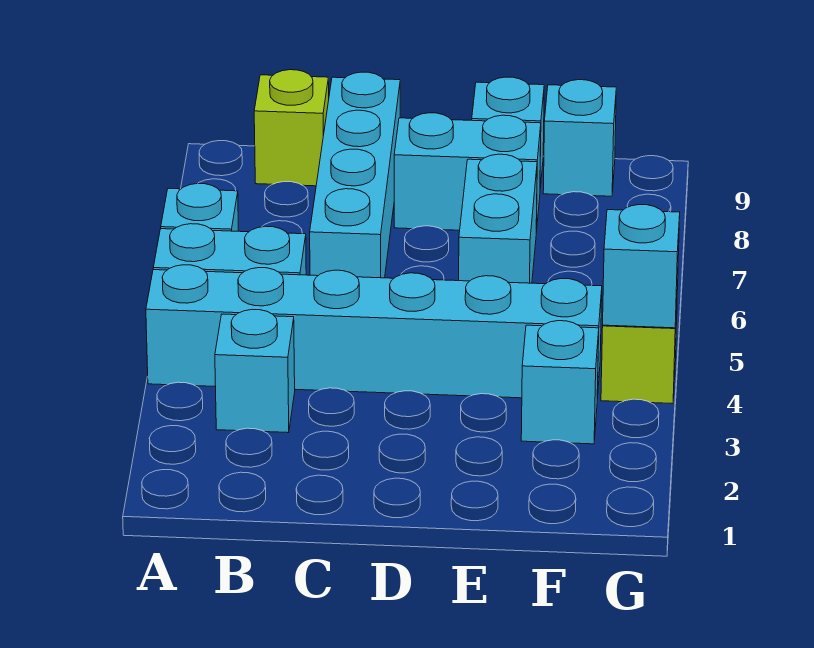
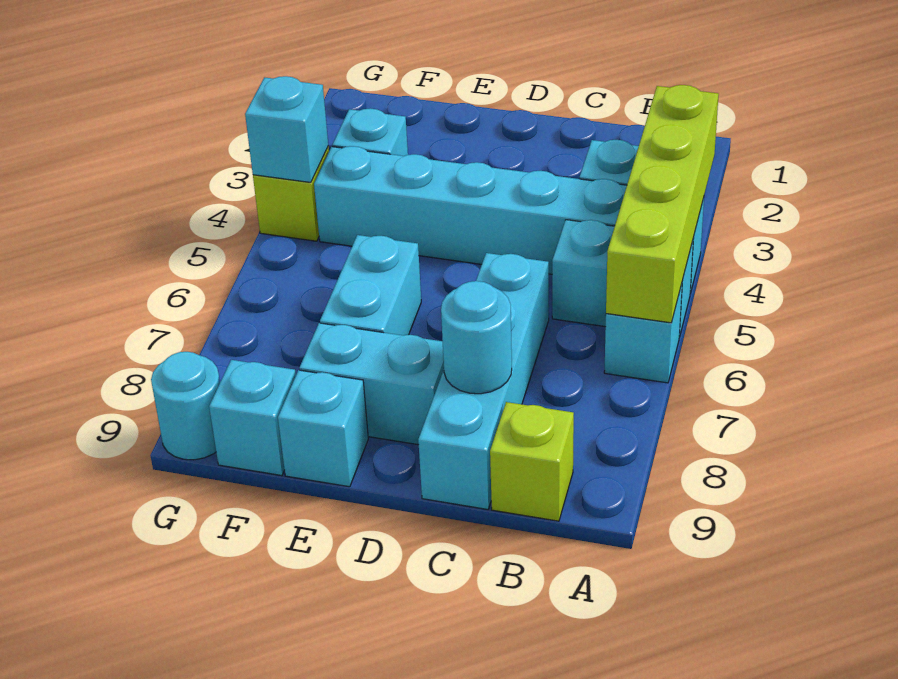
none -> lime 1x4 brick [606,85,719,323]
none -> cyan 1x1 round brick [441,281,512,394]
none -> cyan 1x1 round brick [151,352,220,460]

